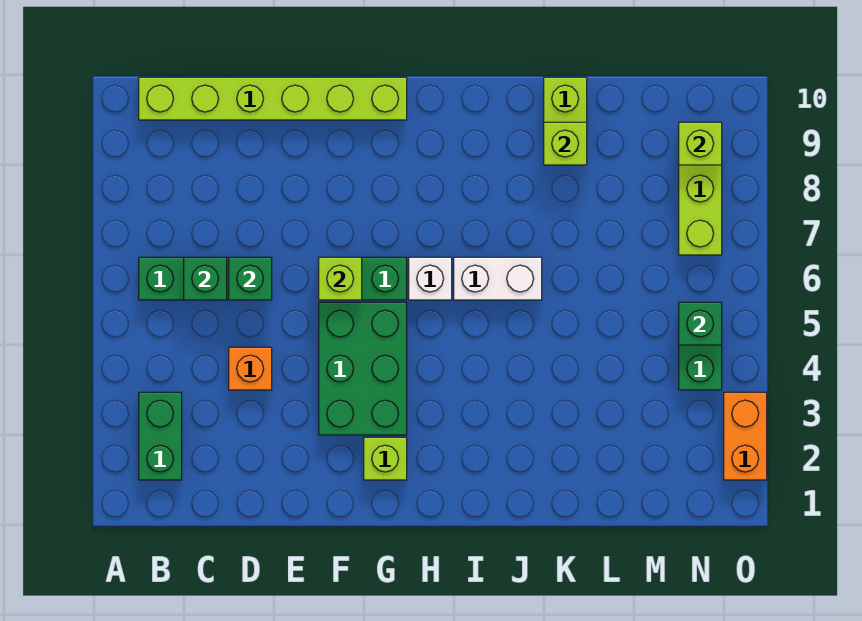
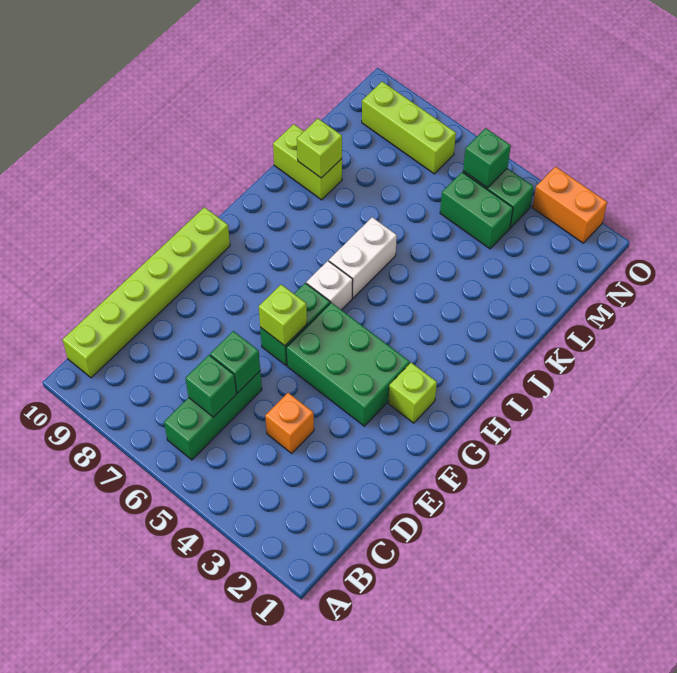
green 1x2 brick [139,392,182,480] -> green 1x2 brick moved to [440,172,513,249]
lime 1x1 brick [679,122,722,165] -> none

